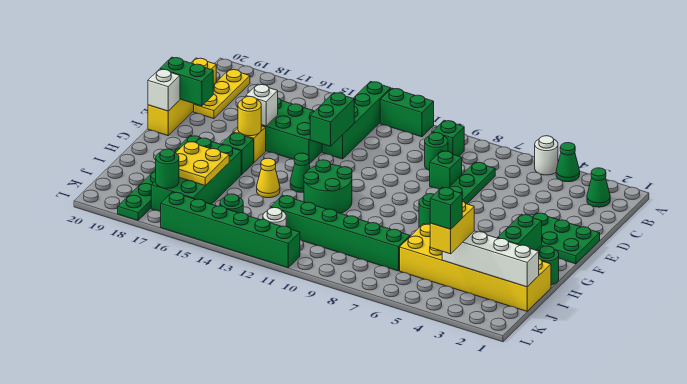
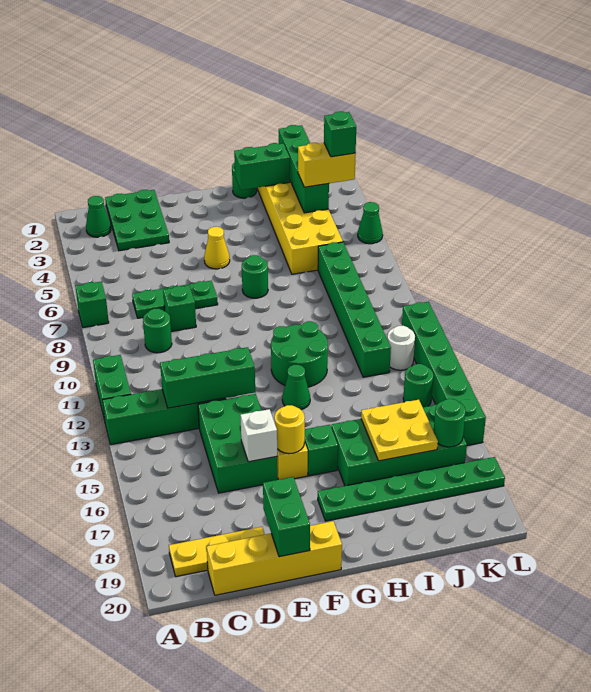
green 1x1 cone [556,143,580,182] -> green 1x1 cone moved to [358,202,383,244]
white 1x1 round brick [535,136,558,175] -> none
green 1x1 brick [432,120,464,156] -> green 1x1 brick moved to [75,282,109,328]
green 1x2 brick [310,93,354,146] -> green 1x3 brick [160,347,255,408]
green 2x3 plate [532,213,600,264] -> green 2x3 plate moved to [105,190,169,251]
white 1x1 brick [148,69,180,111] -> none
yellow 1x1 cone [257,158,280,198] -> yellow 1x1 cone moved to [204,227,230,269]
white 1x4 brick [442,231,539,287] -> green 1x4 brick [279,125,329,213]

